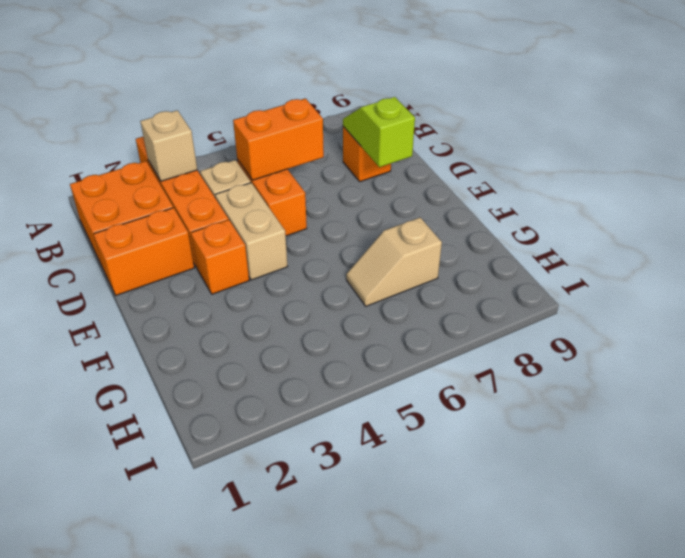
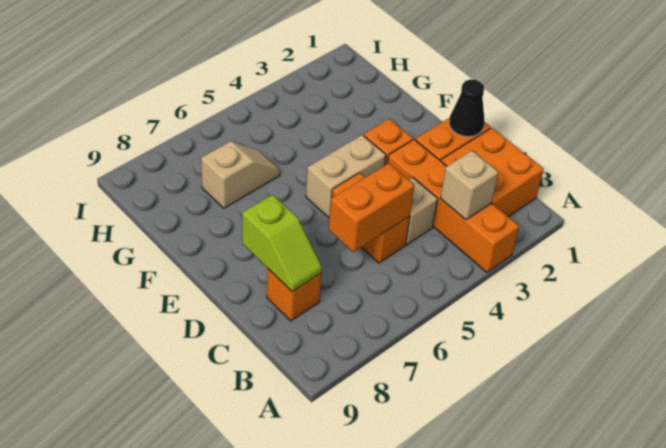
none -> black 1x1 cone [449,79,484,137]
tan 1x2 brick [215,183,288,280] -> tan 1x2 brick turned to [306,135,386,217]

